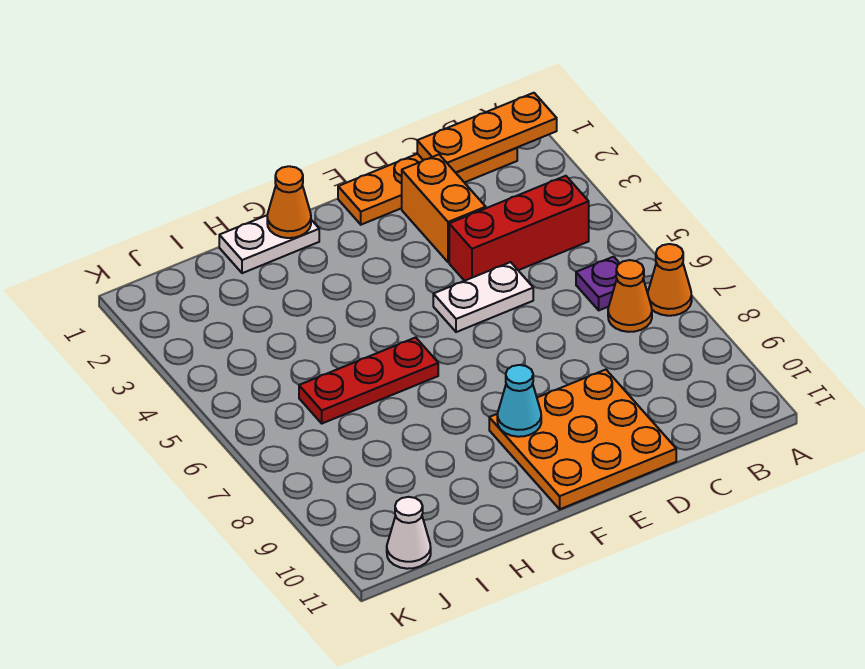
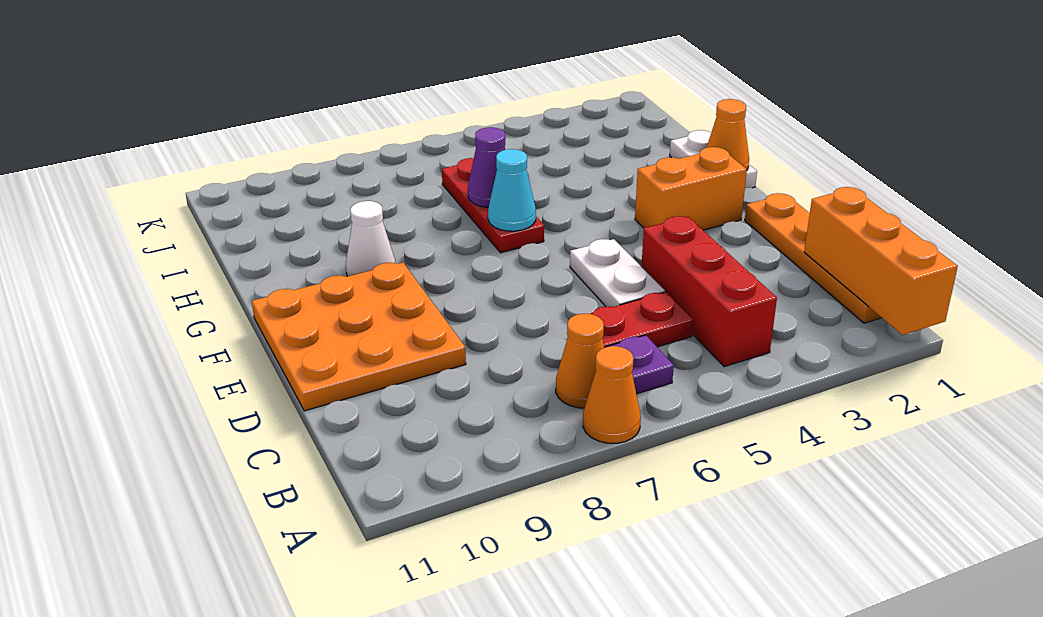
orange 1x3 plate [417,93,557,173] -> orange 1x3 brick [804,187,958,335]
none -> red 1x2 plate [590,292,693,347]
orange 1x2 brick [402,155,486,262] -> orange 1x2 brick moved to [635,147,747,230]
cyan 1x1 cone [497,365,541,437] -> cyan 1x1 cone moved to [488,149,536,231]
none -> purple 1x1 cone [468,127,505,207]
white 1x1 cone [387,497,431,569] -> white 1x1 cone moved to [346,201,395,276]

